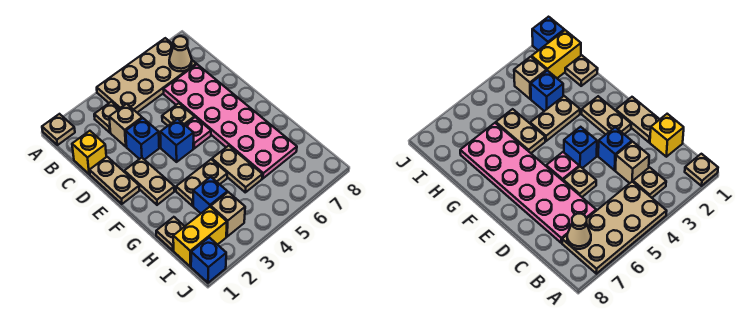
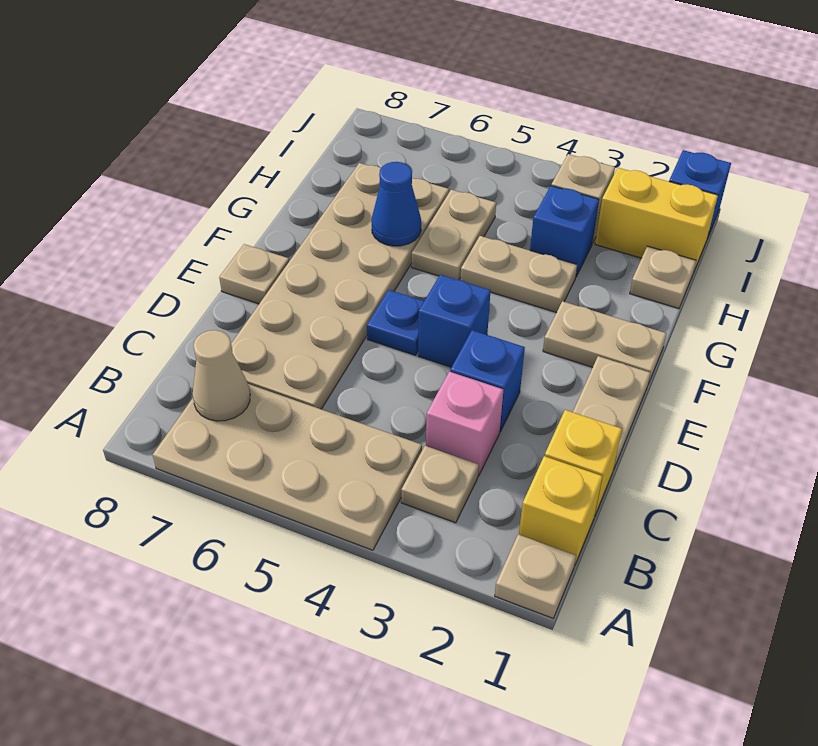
none -> yellow 1x1 brick [519,456,603,566]
tan 1x1 brick [109,104,142,147] -> pink 1x1 brick [426,372,503,476]
pink 2x6 plate [163,64,297,178] -> tan 2x6 plate [231,163,449,409]
tan 1x1 plate [162,103,194,126] -> tan 1x1 plate moved to [219,244,289,304]
tan 1x2 plate [124,158,174,205] -> tan 1x2 plate turned to [543,301,667,384]
pink 1x1 plate [185,117,211,148] -> blue 1x1 plate [367,290,424,355]
none -> blue 1x1 cone [371,162,421,246]

